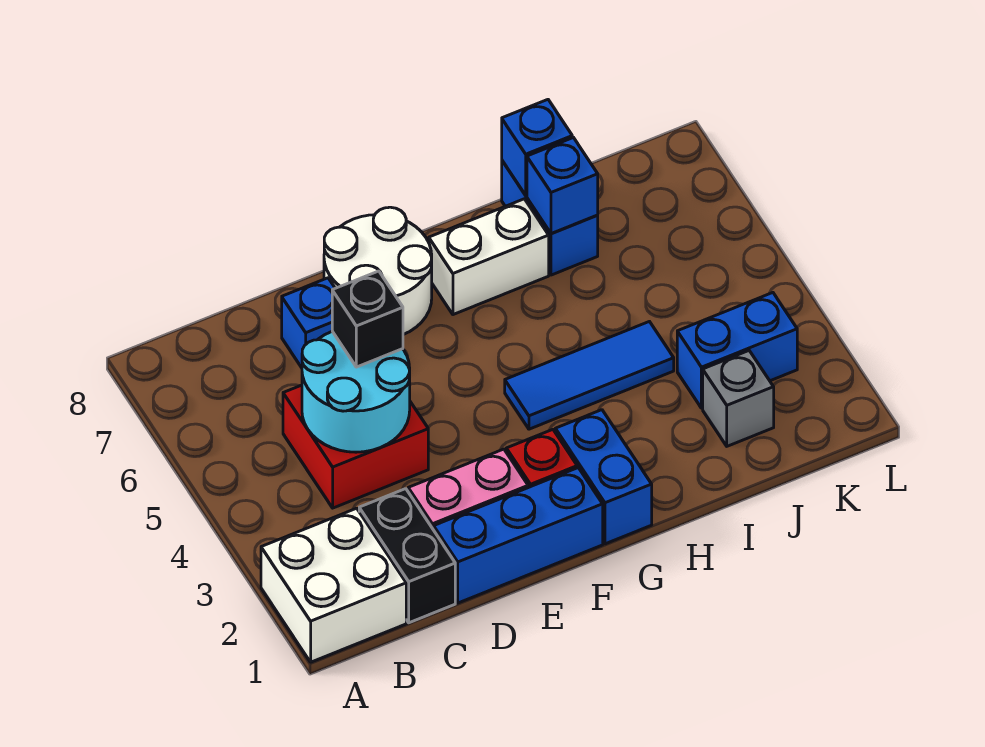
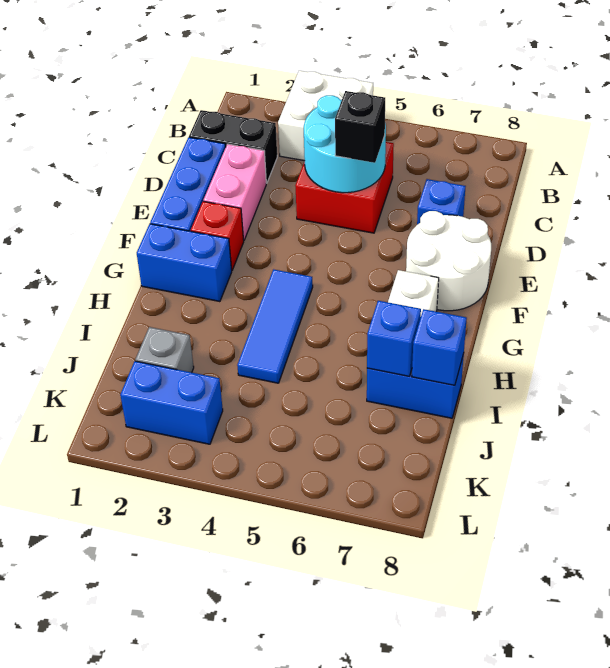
white 2x2 brick [261,508,406,662] -> white 2x2 brick moved to [278,71,373,161]
blue 1x2 brick [677,293,797,408] -> blue 1x2 brick turned to [120,361,223,444]

